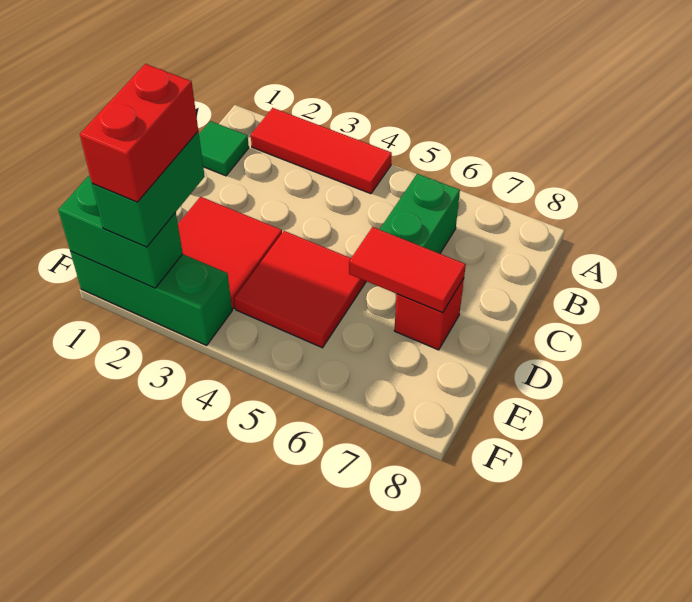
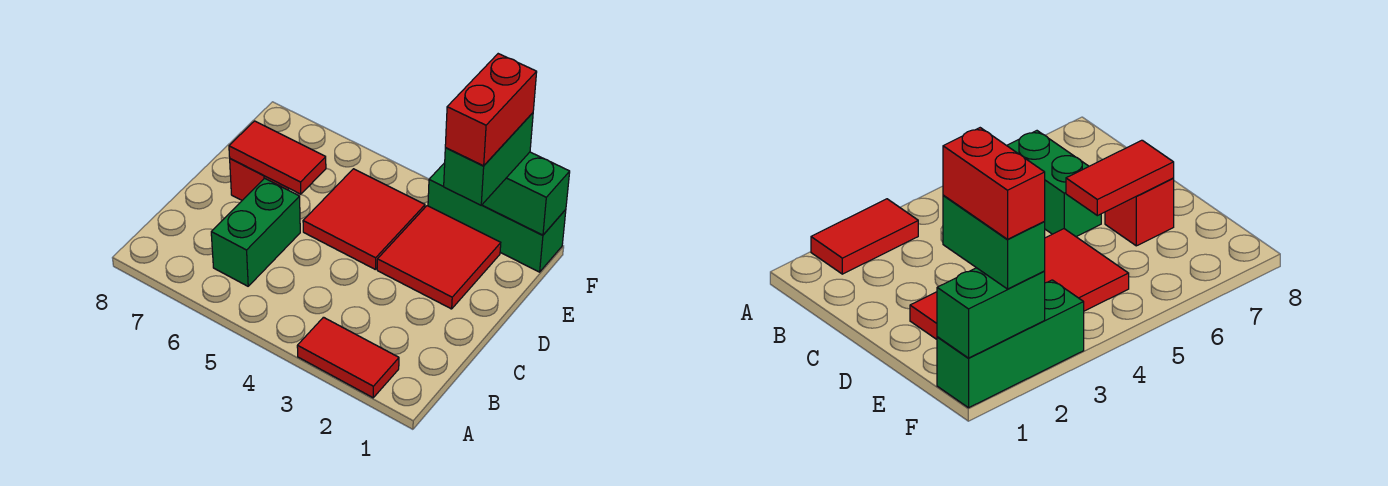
red 1x3 tile [251,108,392,194] -> red 1x2 tile [297,317,399,398]
green 1x1 tile [199,121,249,176] -> none

